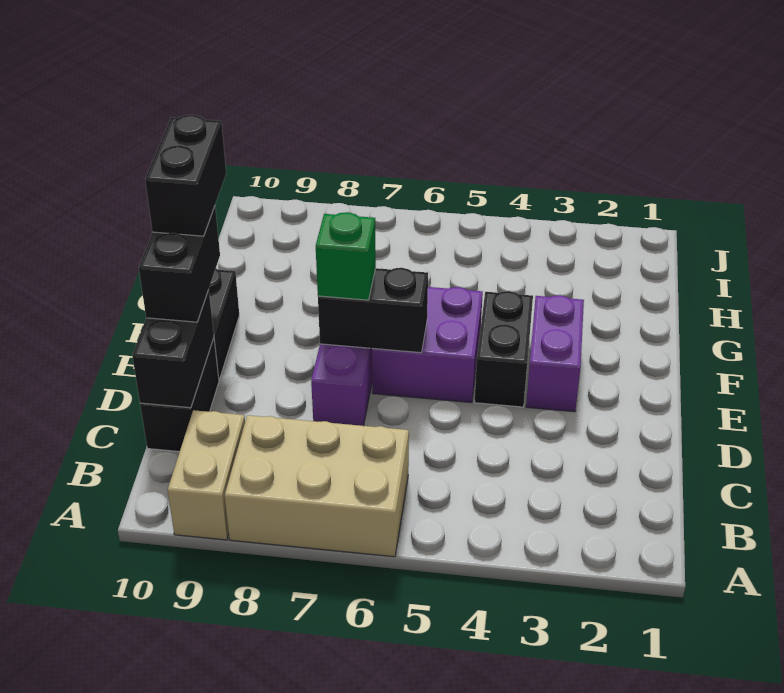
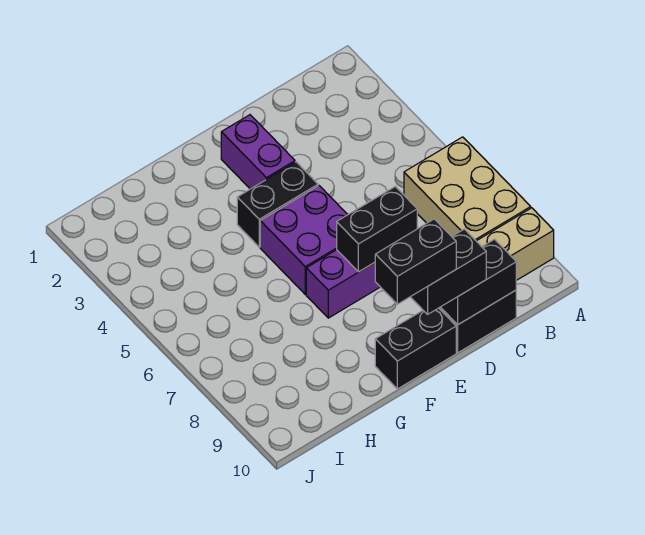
purple 1x2 brick [526,295,584,412] -> purple 1x2 brick turned to [221,115,295,189]
black 1x2 brick [318,268,428,353] -> black 1x2 brick turned to [337,186,417,272]
green 1x1 brick [316,212,376,300] -> none

